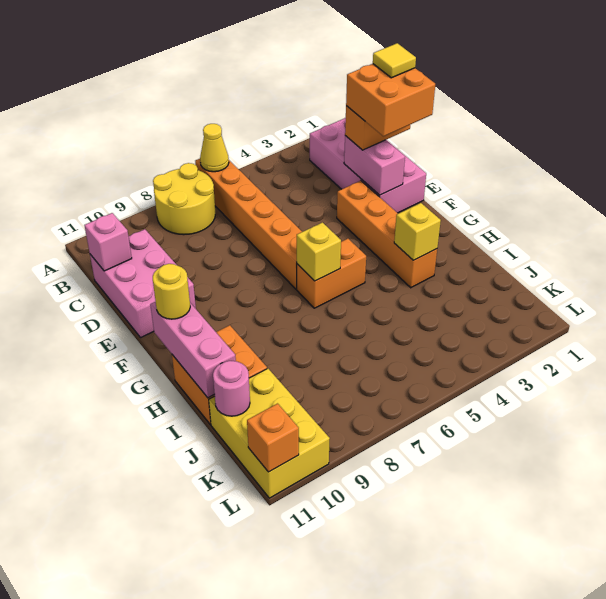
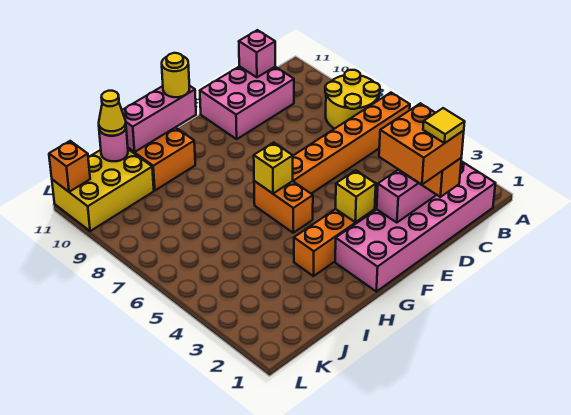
yellow 1x1 cone [200,124,229,172] -> yellow 1x1 cone moved to [99,91,126,136]
pink 2x4 brick [310,118,426,213] -> pink 2x6 brick [335,161,495,292]
yellow 1x1 brick [394,203,441,260] -> yellow 1x1 brick moved to [335,170,376,222]

